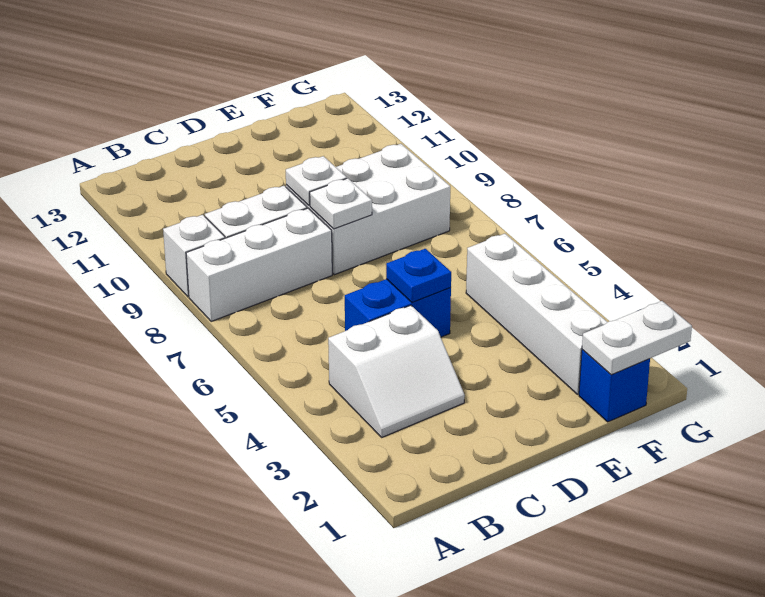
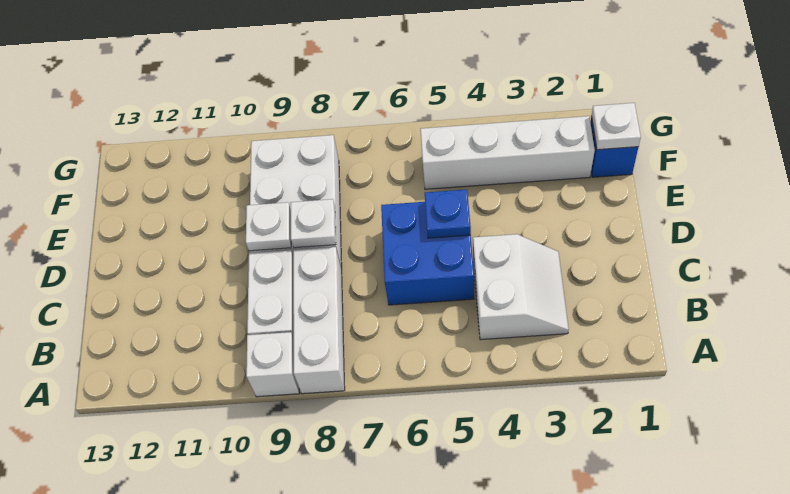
blue 1x2 brick [345,279,451,337] -> blue 2x2 brick [381,202,474,305]
white 1x2 plate [582,301,692,375] -> white 1x1 plate [592,103,641,150]

